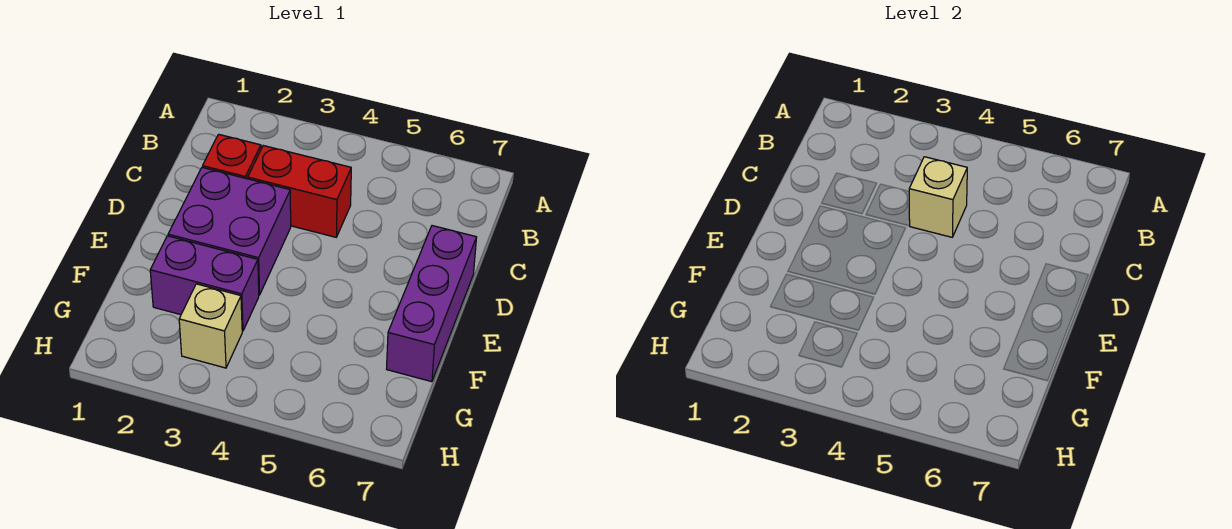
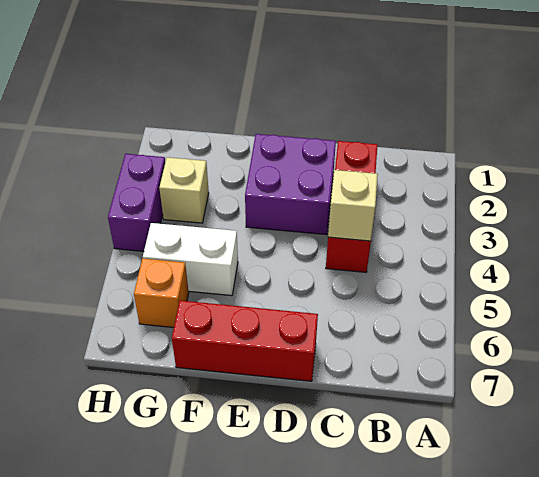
purple 1x3 brick [387,226,477,382] -> red 1x3 brick [172,300,318,381]
purple 1x2 brick [150,236,259,331] -> purple 1x2 brick moved to [108,154,165,251]
none -> white 1x2 brick [143,223,238,296]
none -> orange 1x1 brick [134,258,189,328]

